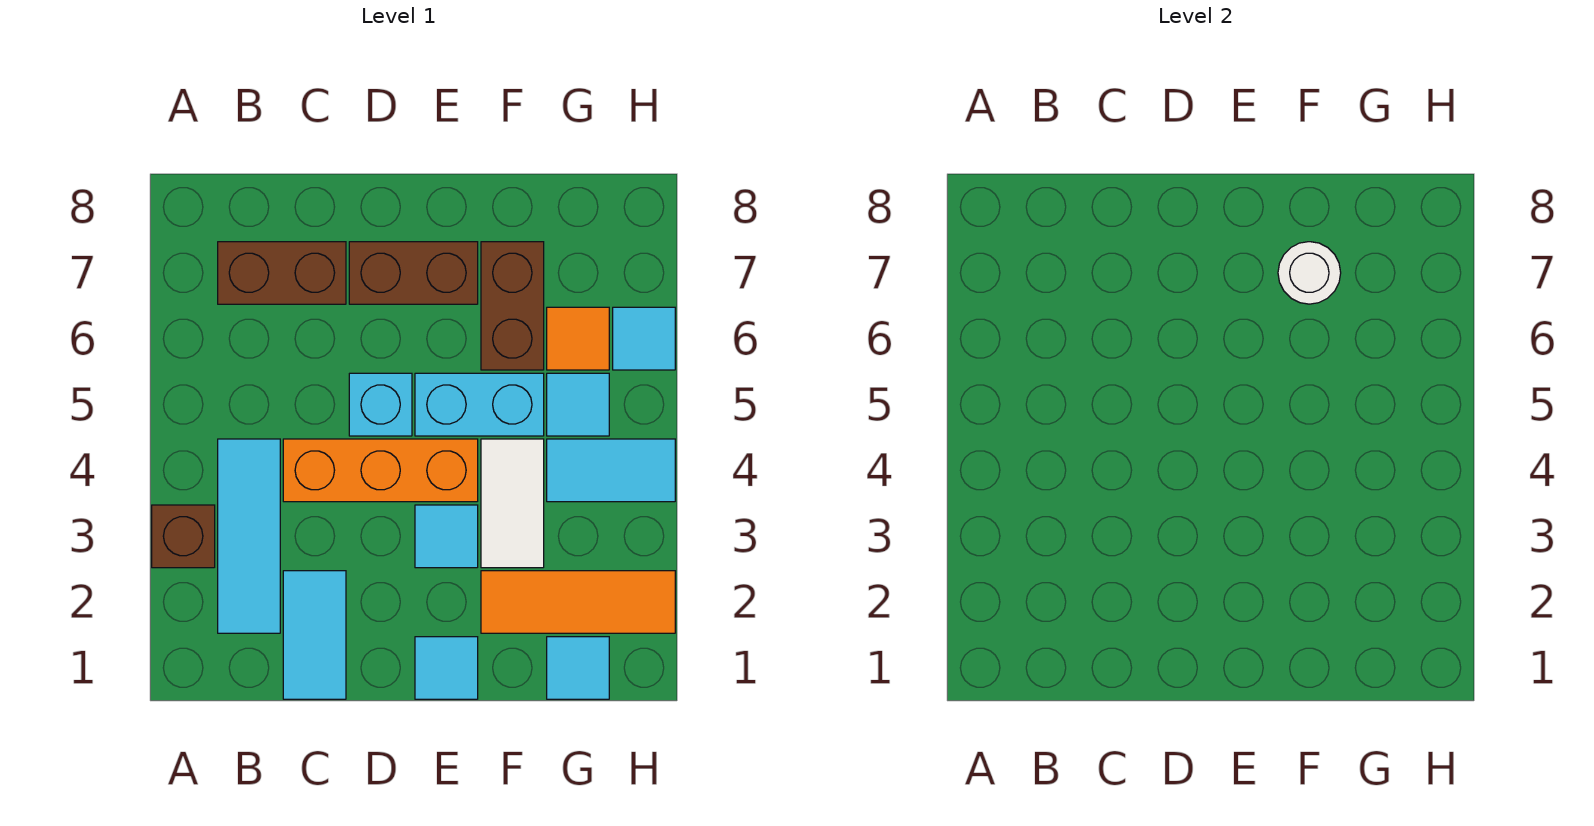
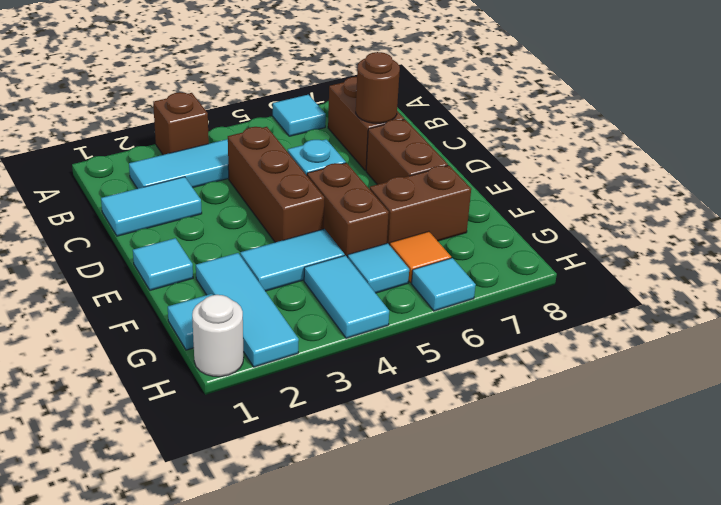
orange 1x3 brick [283,439,478,502] -> brown 1x3 brick [228,127,324,242]
none -> brown 1x1 round brick [356,52,400,123]
cyan 1x1 tile [415,505,478,568] -> cyan 1x1 tile moved to [273,95,326,136]
cyan 1x2 brick [415,373,544,436] -> brown 1x2 brick [307,163,389,258]
orange 1x3 tile [481,571,675,633] -> cyan 1x3 tile [196,253,299,367]
white 1x2 tile [481,439,544,568] -> cyan 1x2 tile [240,229,345,291]
white 1x1 round brick [1278,242,1341,304] -> white 1x1 round brick moved to [192,295,244,377]

